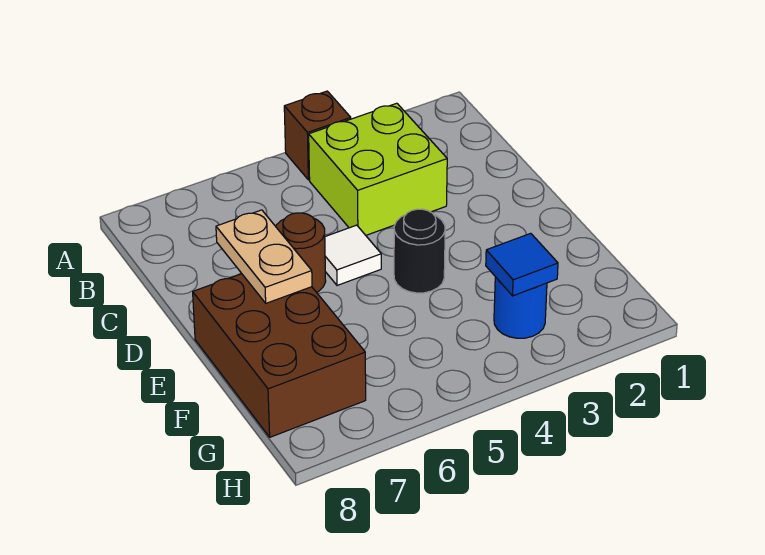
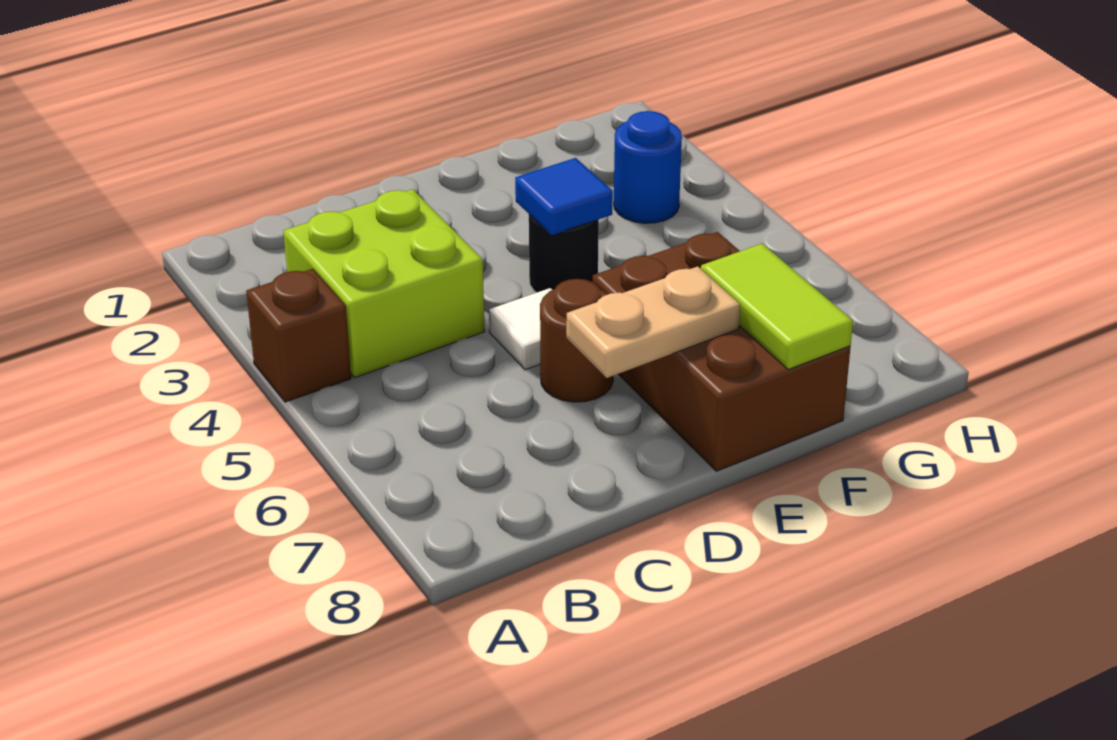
brown 2x3 brick [193,274,366,437] -> brown 2x3 brick turned to [593,232,850,471]
none -> lime 1x2 tile [701,244,853,370]
blue 1x1 tile [486,233,558,296] -> blue 1x1 tile moved to [515,158,613,235]

